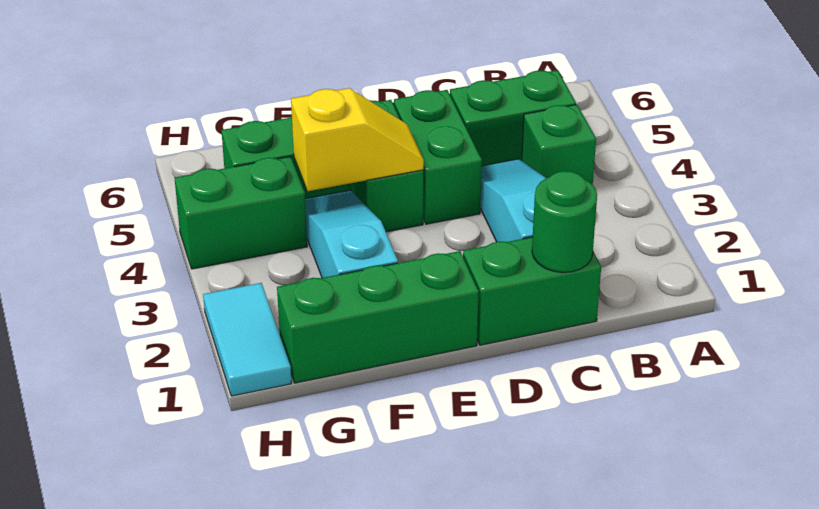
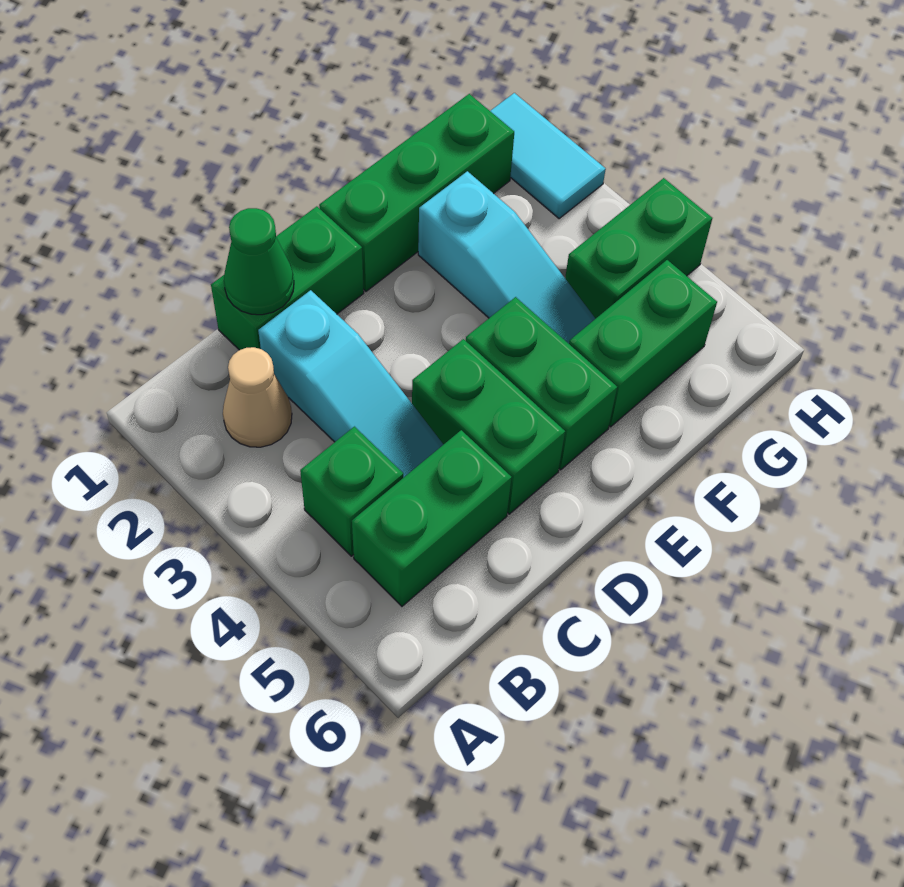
none -> tan 1x1 cone [223,347,292,447]
green 1x1 round brick [532,171,597,272] -> green 1x1 cone [224,208,294,315]
yellow 1x2 slope [291,88,424,191] -> none

